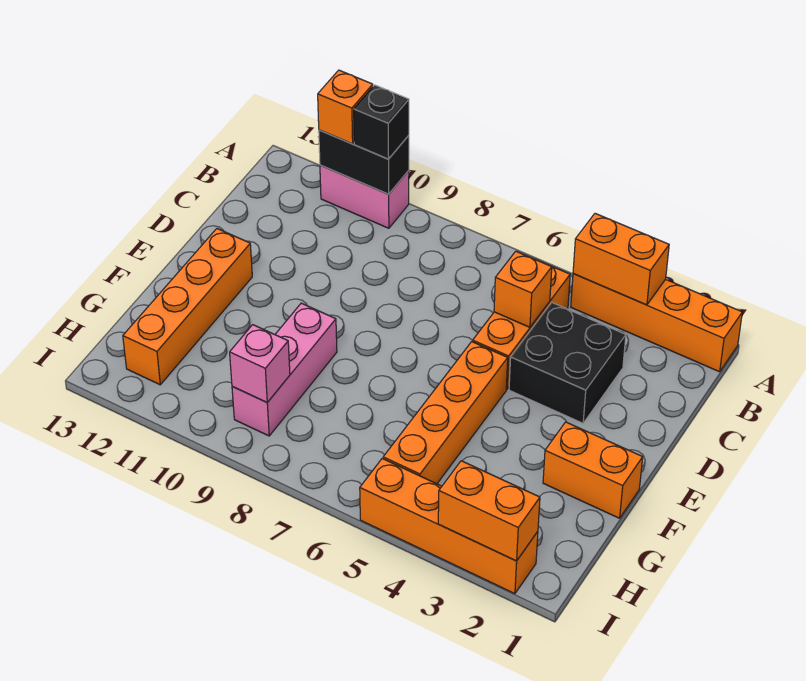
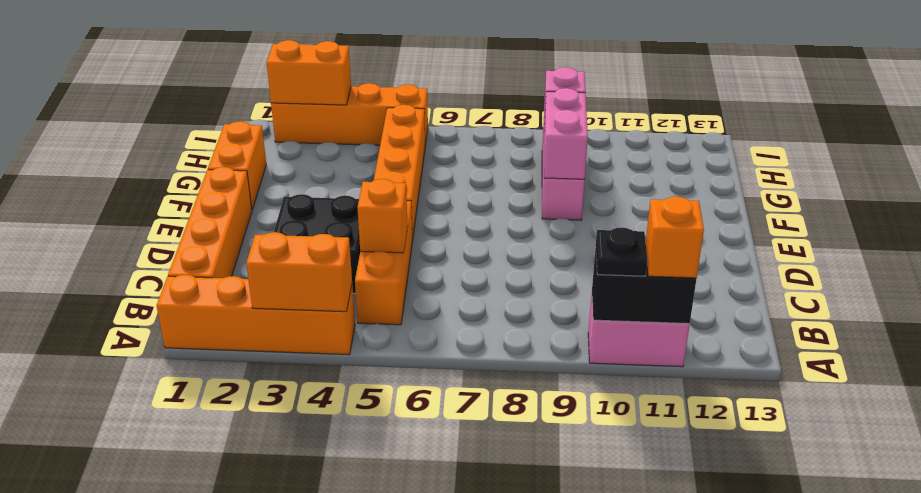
black 1x1 brick [354,85,409,159] -> black 1x1 plate [596,228,647,276]
orange 1x4 brick [123,229,252,385] -> orange 1x4 brick moved to [168,167,252,278]
orange 1x2 brick [543,422,643,518] -> orange 1x2 brick turned to [208,121,266,209]
none -> pink 1x2 brick [544,88,588,179]

